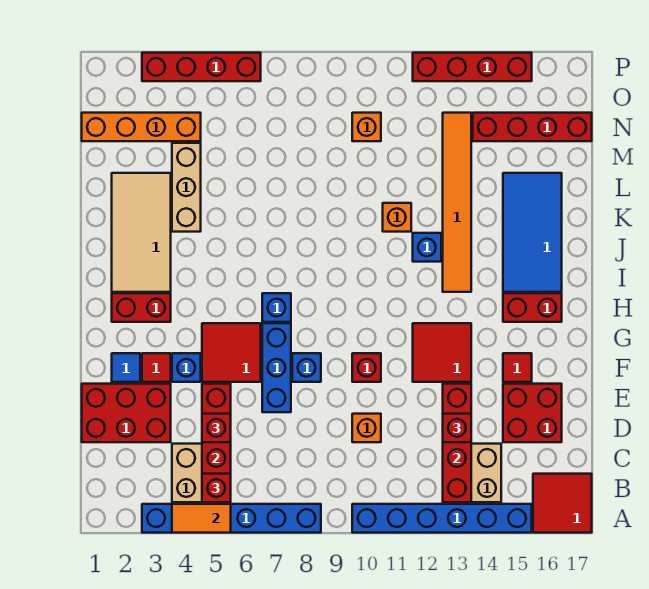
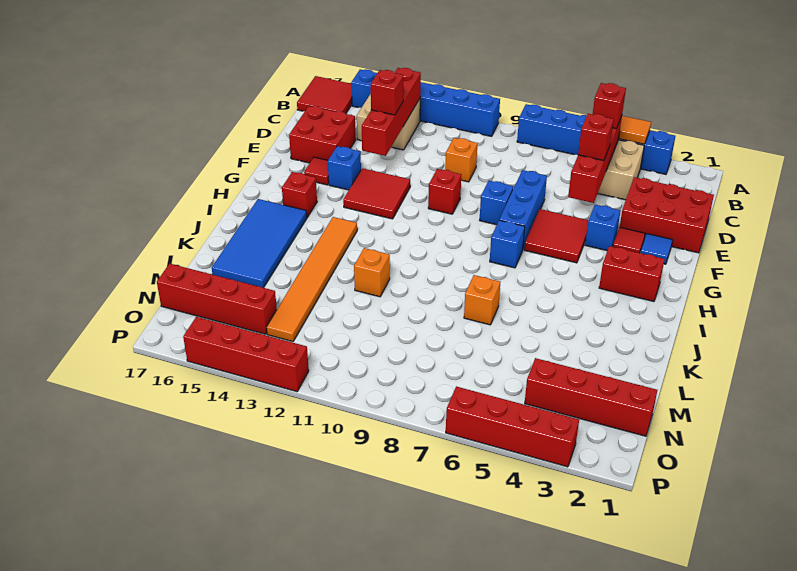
red 1x2 brick [503,293,562,322] -> red 1x1 brick [282,172,317,217]
tan 2x4 tile [112,173,171,292] -> none
blue 1x1 brick [413,233,441,262] -> blue 1x1 brick moved to [328,146,361,190]
tan 1x3 brick [172,143,201,232] -> none
orange 1x4 brick [82,113,201,141] -> red 1x4 brick [525,358,657,436]
orange 1x1 brick [352,113,381,141] -> orange 1x1 brick moved to [464,275,500,325]

